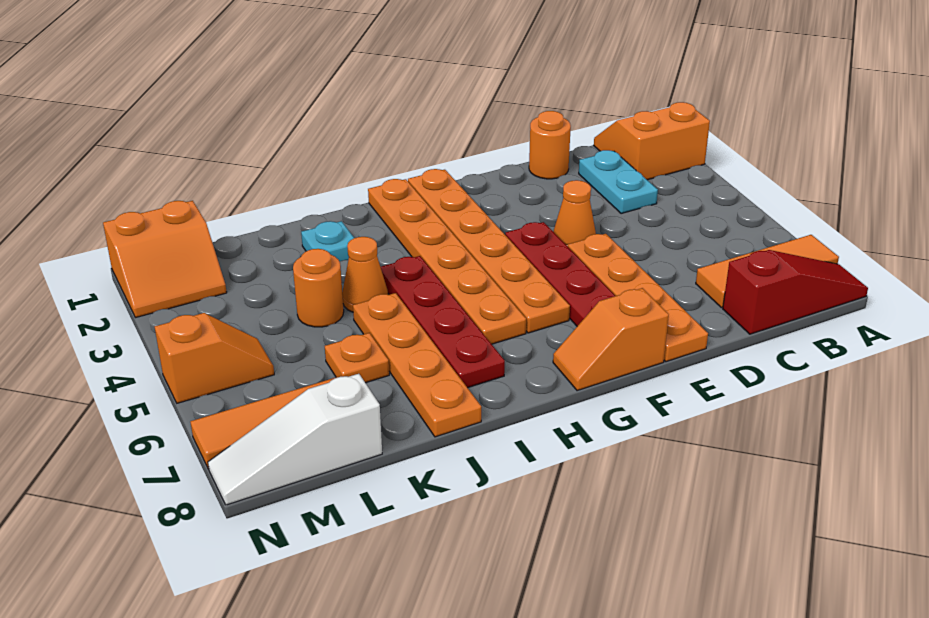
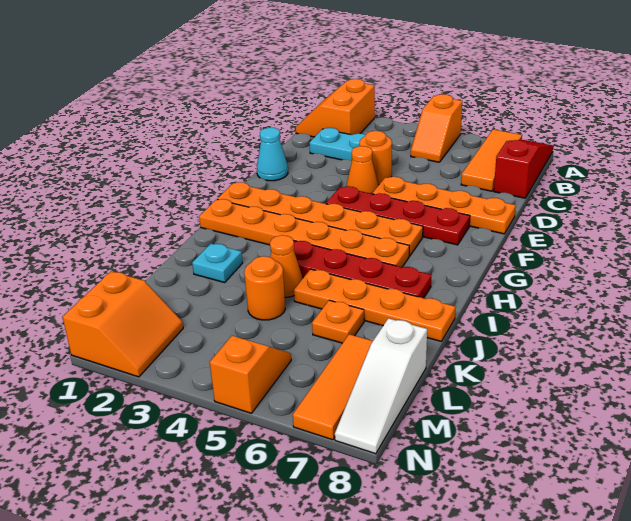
orange 1x1 round brick [529,111,571,179] -> orange 1x1 round brick moved to [360,131,392,185]
none -> cyan 1x1 cone [257,128,288,181]
orange 1x2 slope [553,288,669,391] -> orange 1x2 slope moved to [411,94,462,162]

